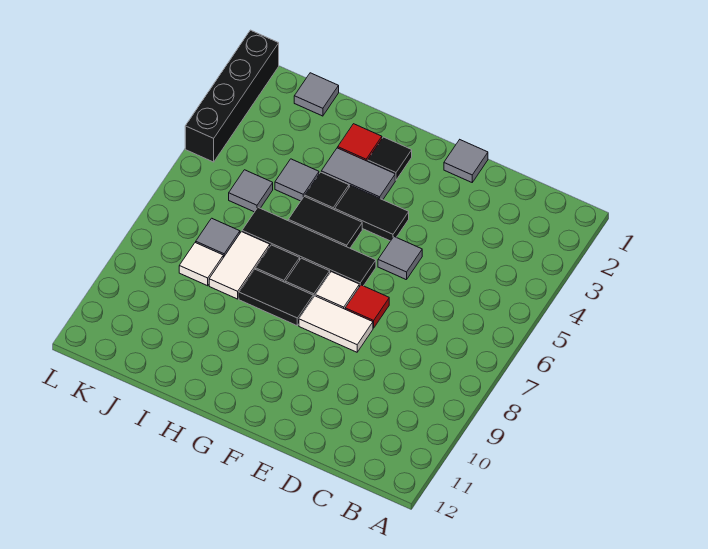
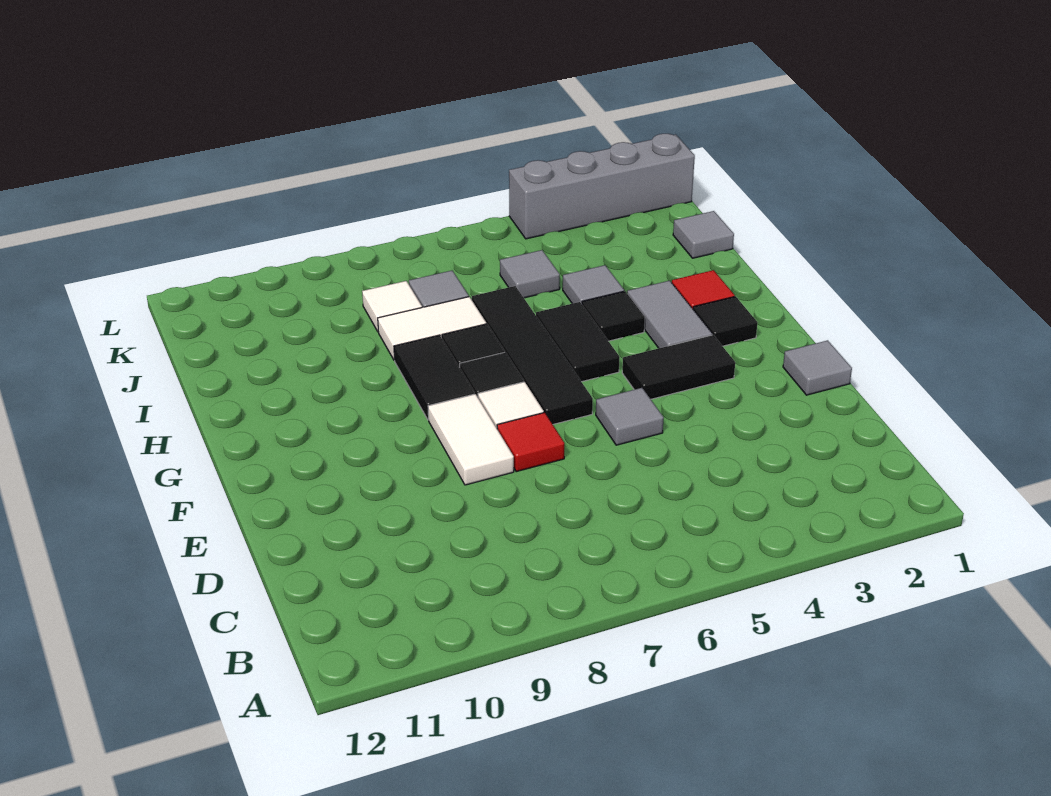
black 1x2 tile [335,186,409,241] -> black 1x2 tile turned to [622,335,735,399]
black 1x4 brick [185,30,279,162] -> grey 1x4 brick [509,134,695,239]

